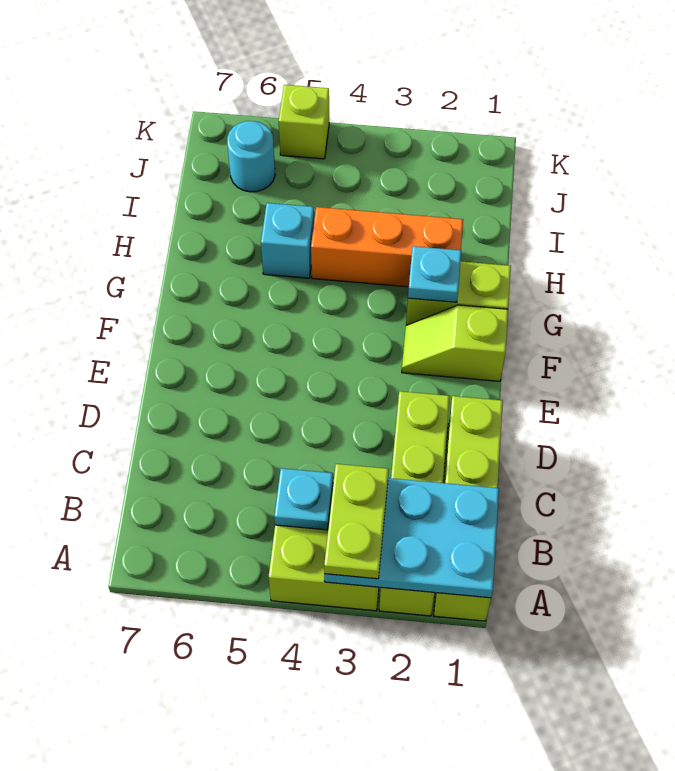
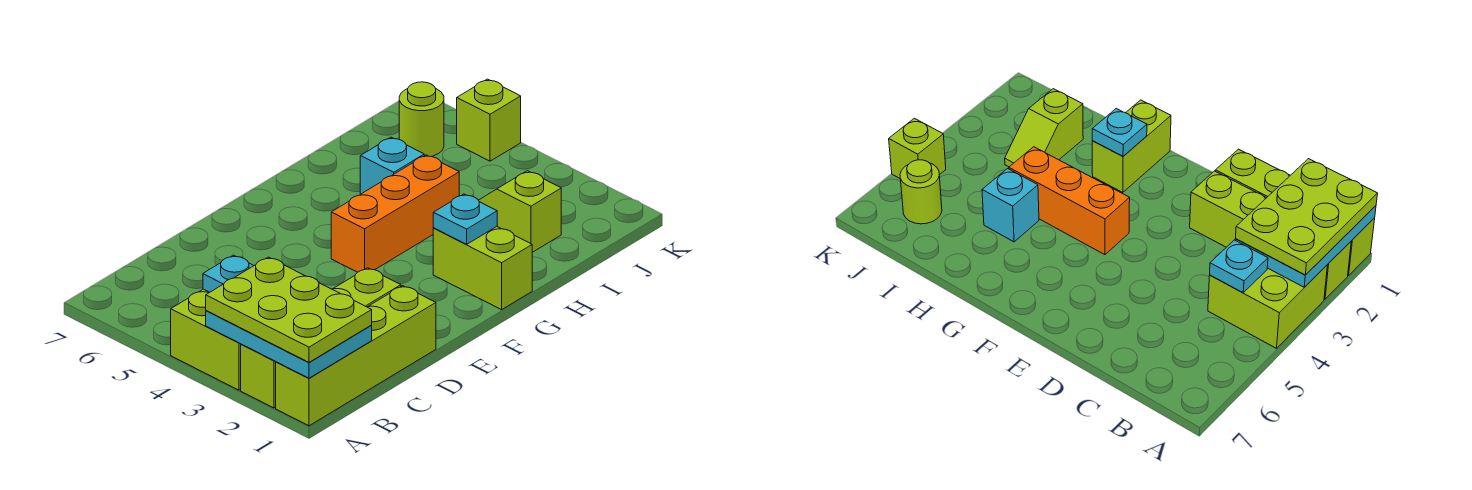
lime 1x2 plate [324,464,389,579] -> lime 2x3 plate [206,257,372,363]
lime 1x2 slope [402,305,508,381] -> lime 1x2 slope moved to [478,171,561,252]
orange 1x3 brick [311,207,463,287] -> orange 1x3 brick turned to [331,155,459,272]
cyan 1x1 round brick [227,121,275,192] -> lime 1x1 round brick [399,82,444,157]

